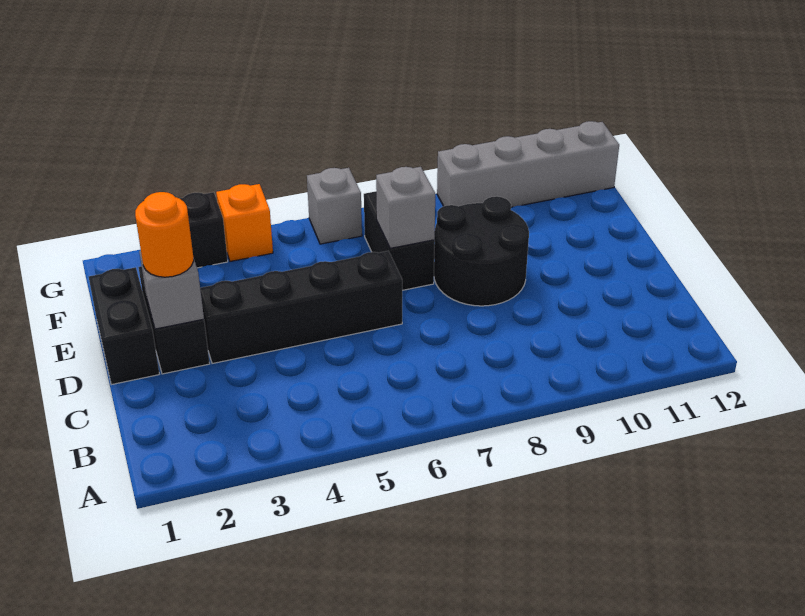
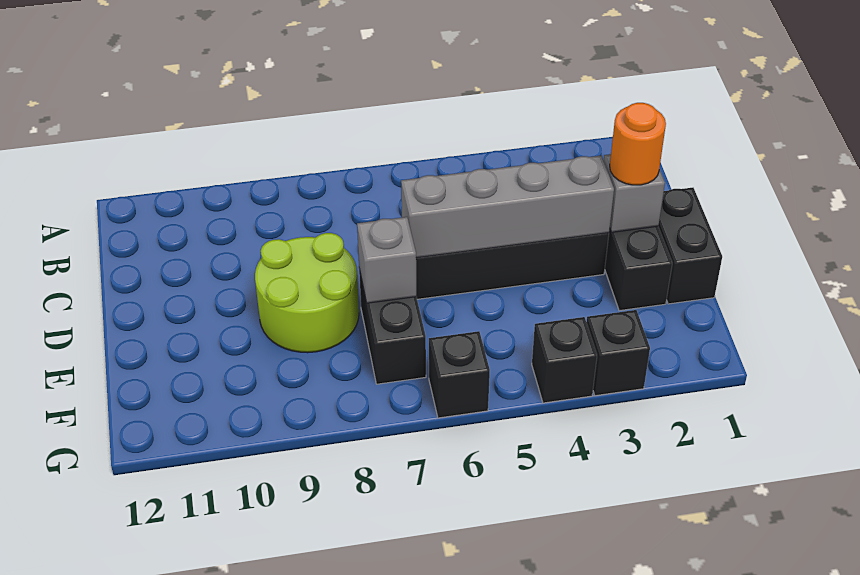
black 2x2 round brick [434,196,529,306] -> lime 2x2 round brick [255,233,359,353]
orange 1x1 brick [216,184,273,261] -> black 1x1 brick [532,317,597,403]
grey 1x1 brick [307,168,362,244] -> black 1x1 brick [429,331,490,418]
grey 1x4 brick [437,121,619,207] -> grey 1x4 brick moved to [401,155,614,258]

